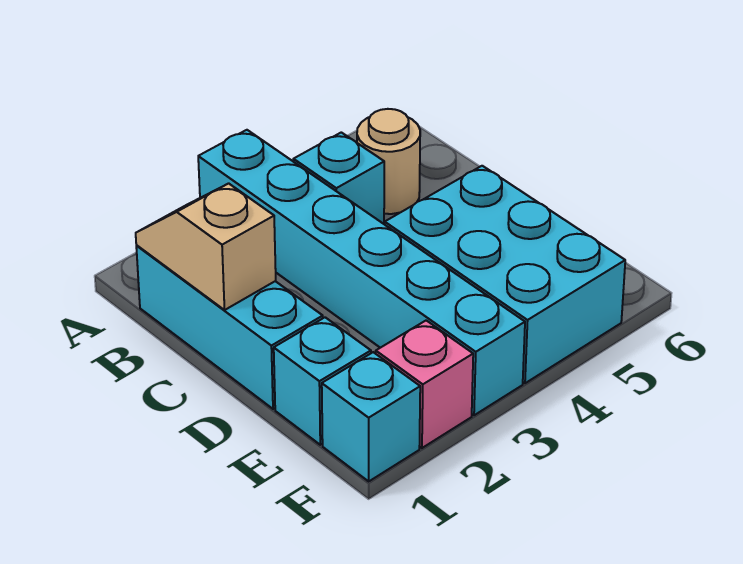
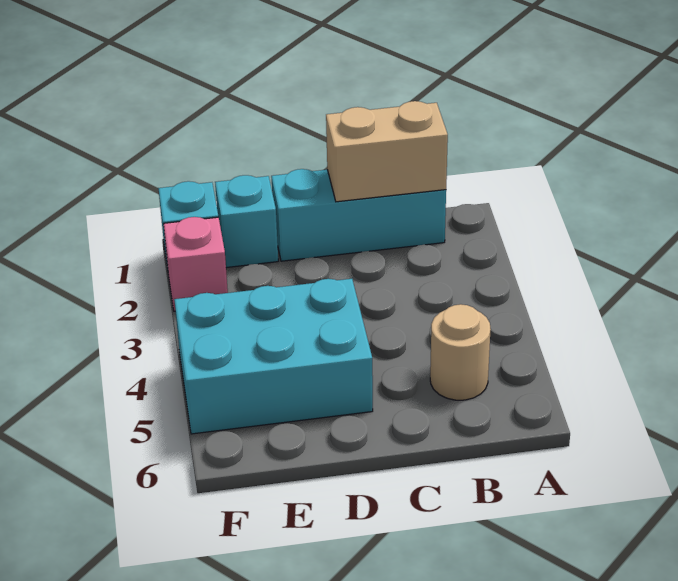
cyan 1x6 brick [198,130,525,415] -> none
tan 1x2 slope [136,183,276,310] -> tan 1x2 brick [326,101,448,202]
cyan 1x1 brick [293,132,384,224] -> none

